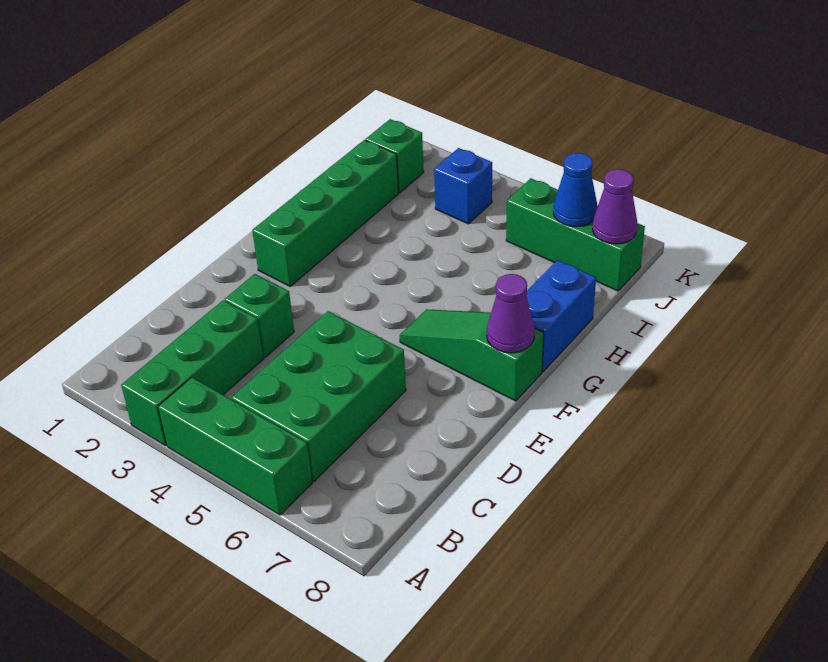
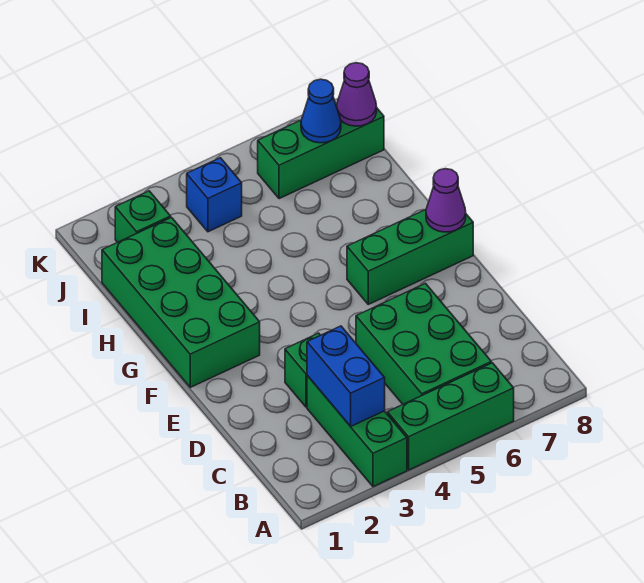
green 1x4 brick [252,140,398,286] -> green 2x4 brick [102,217,260,387]
green 1x3 slope [400,309,544,401] -> green 1x3 brick [347,210,473,304]
blue 1x2 brick [526,260,596,372] -> blue 1x2 brick moved to [307,326,385,426]

